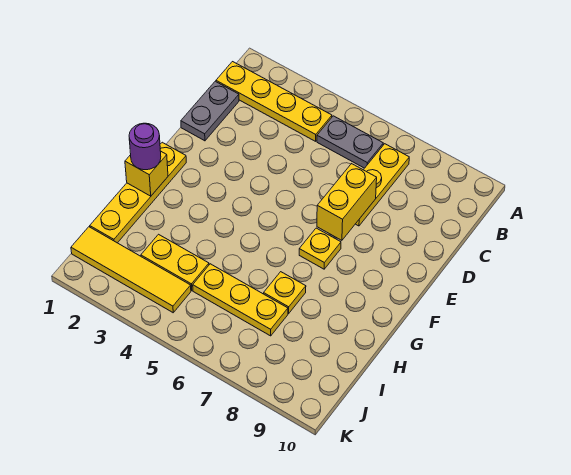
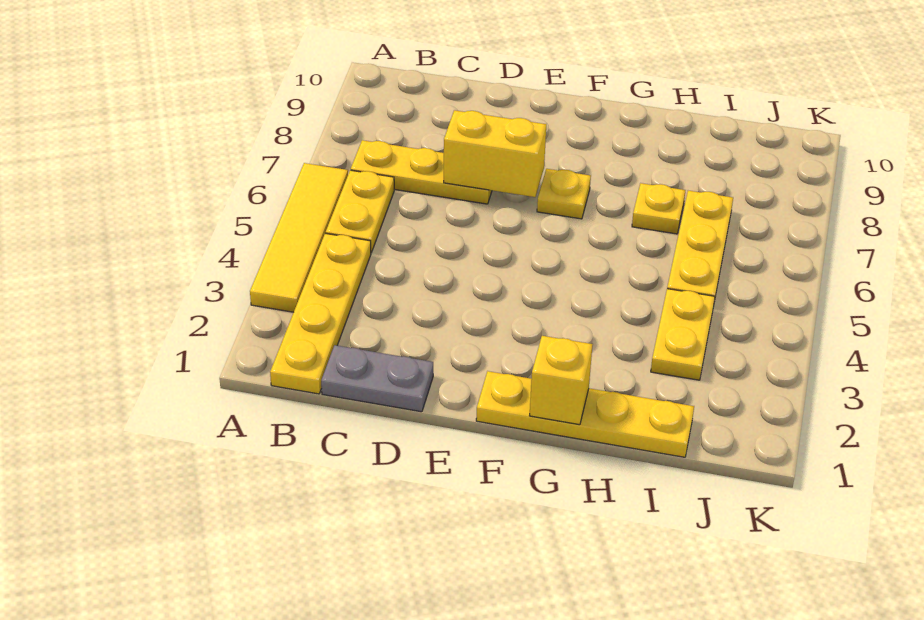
grey 1x2 plate [317,116,383,168] -> yellow 1x2 plate [326,170,394,253]
purple 1x1 round brick [129,123,161,170] -> none
yellow 1x4 tile [71,227,191,313] -> yellow 1x4 tile moved to [250,163,348,312]

